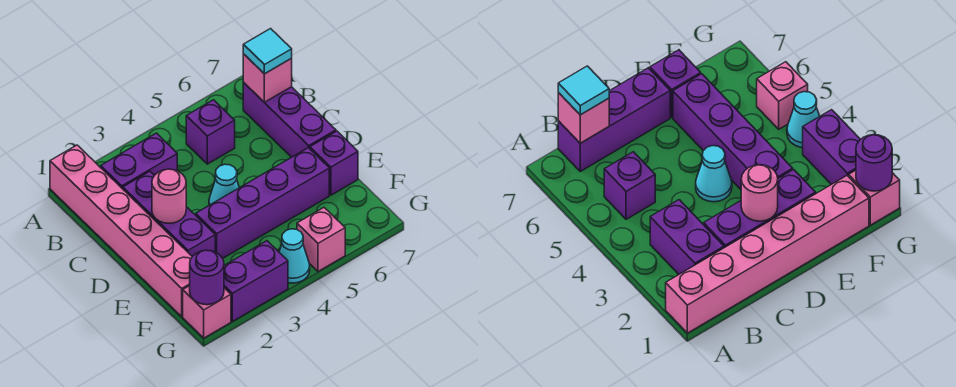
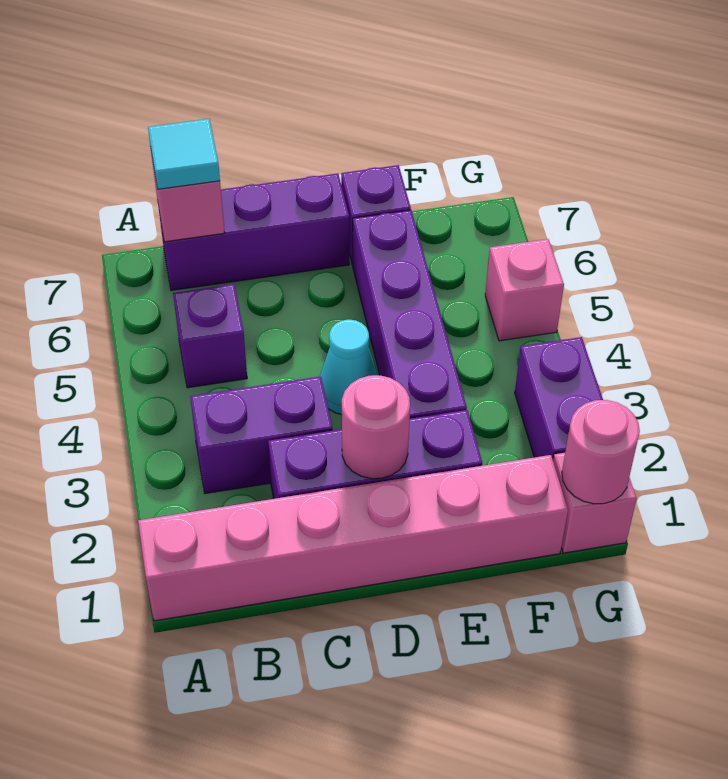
purple 1x2 brick [101,133,177,189] -> purple 1x2 brick turned to [190,376,333,494]
purple 1x1 round brick [190,250,224,305] -> pink 1x1 round brick [562,400,640,504]
cyan 1x1 cone [279,229,310,283] -> none

